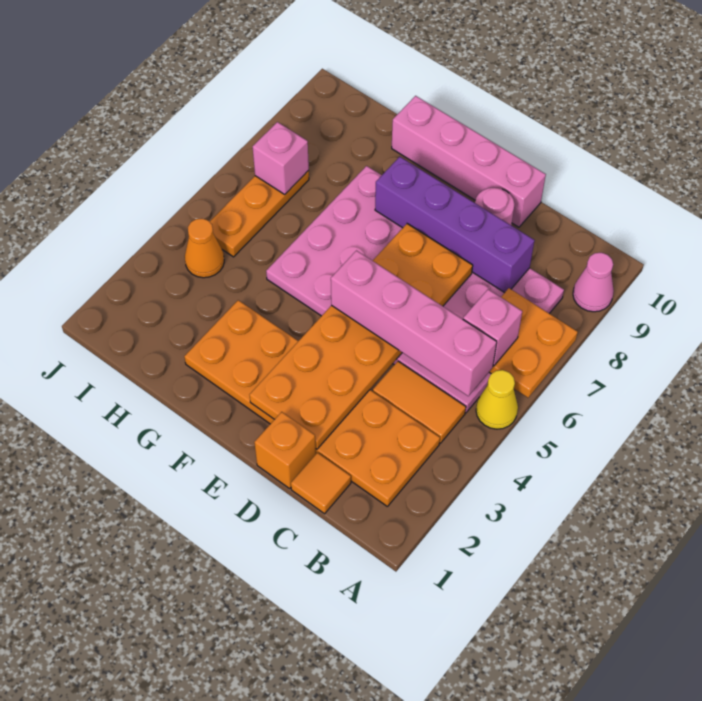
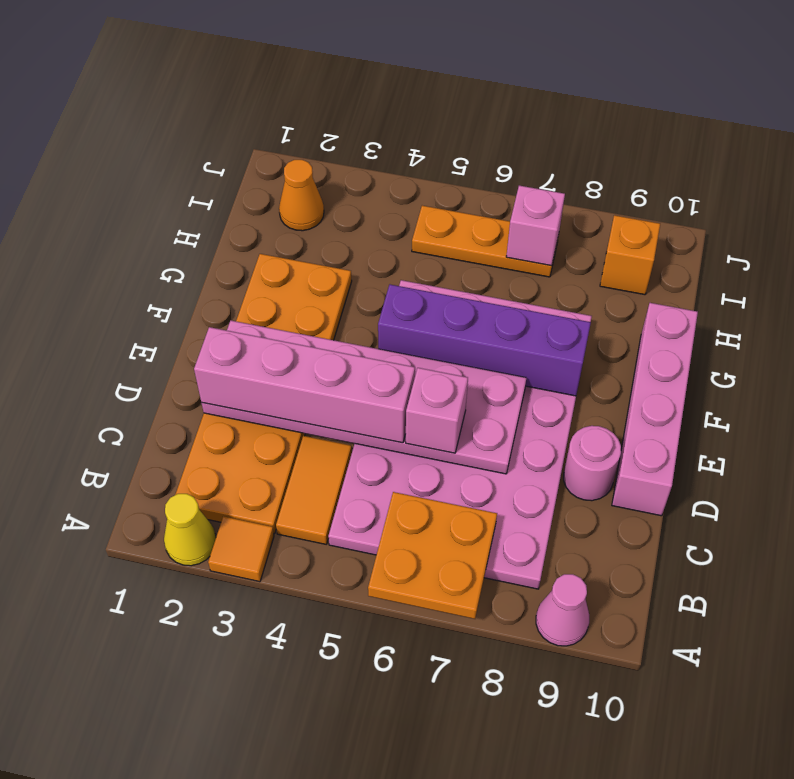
yellow 1x1 cone [476,370,518,429] -> yellow 1x1 cone moved to [164,494,216,566]
pink 1x4 brick [331,251,497,396] -> pink 1x4 brick turned to [194,327,415,443]
pink 1x1 brick [463,289,522,366] -> pink 1x1 brick moved to [406,368,468,453]
orange 1x1 tile [291,453,351,514] -> orange 1x1 tile moved to [208,516,274,582]
purple 1x4 brick [375,157,535,293] -> purple 1x4 brick turned to [378,285,591,396]
orange 1x1 brick [254,412,316,488] -> orange 1x1 brick moved to [600,215,660,295]
orange 2x6 plate [250,224,473,449] -> pink 2x6 plate [201,320,527,474]
orange 1x1 cone [185,218,224,278] -> orange 1x1 cone moved to [279,160,324,231]

